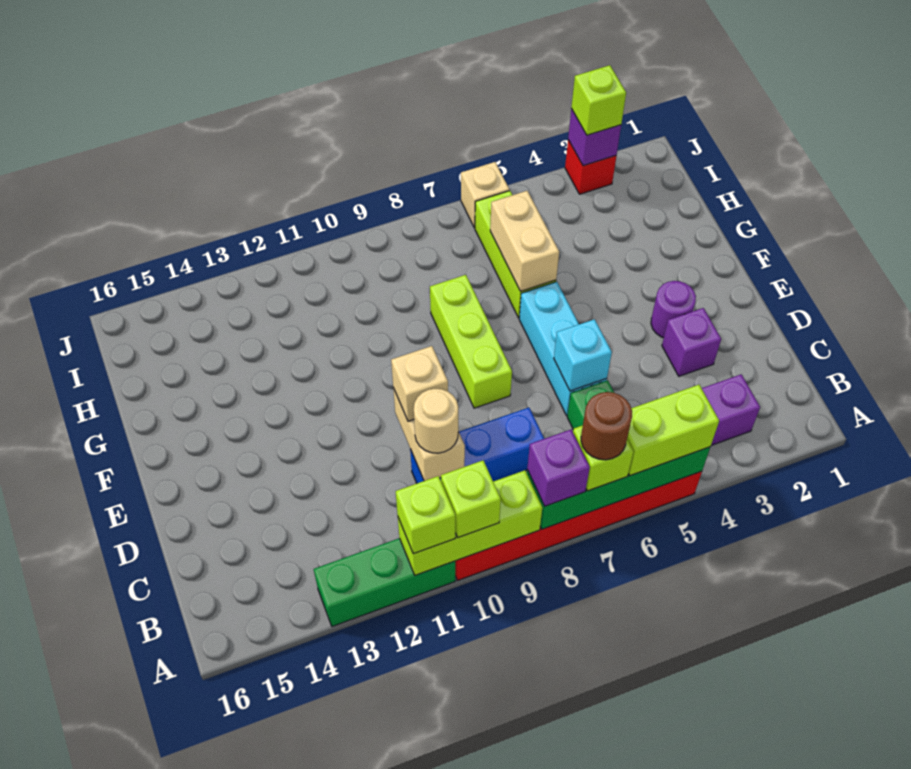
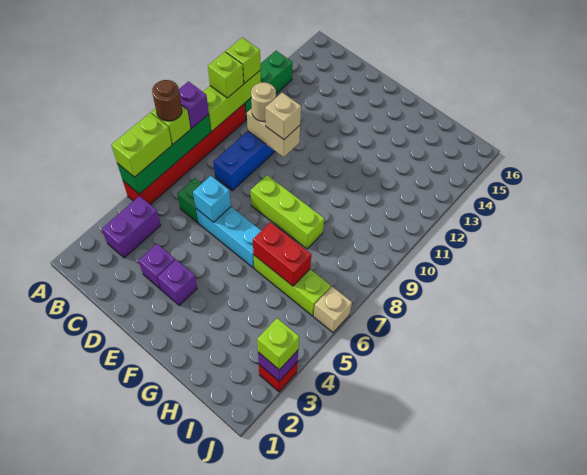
purple 1x1 round brick [651,281,696,338] -> purple 1x1 brick [158,260,197,305]
tan 1x2 brick [490,191,559,291] -> red 1x2 brick [253,222,311,286]

